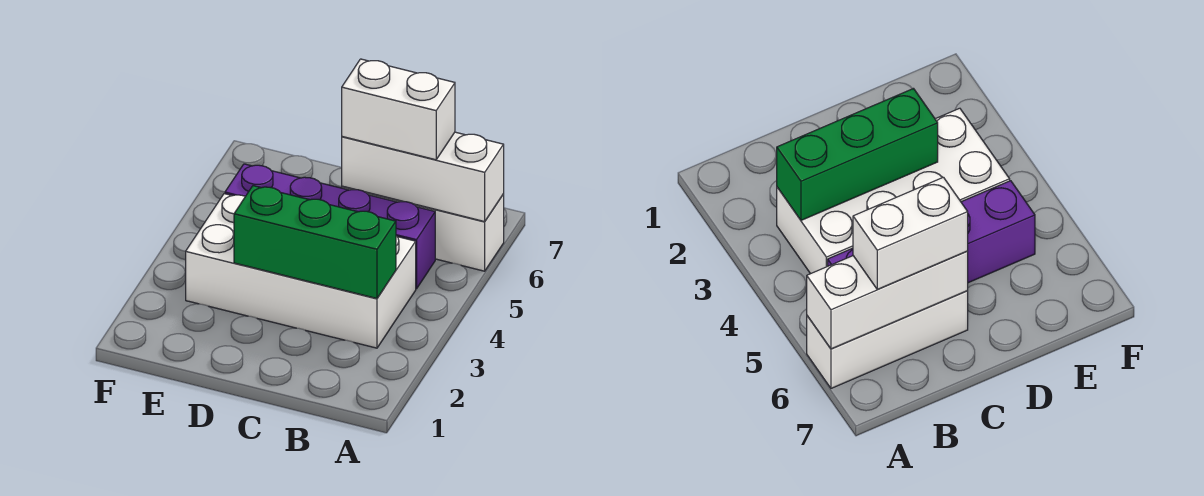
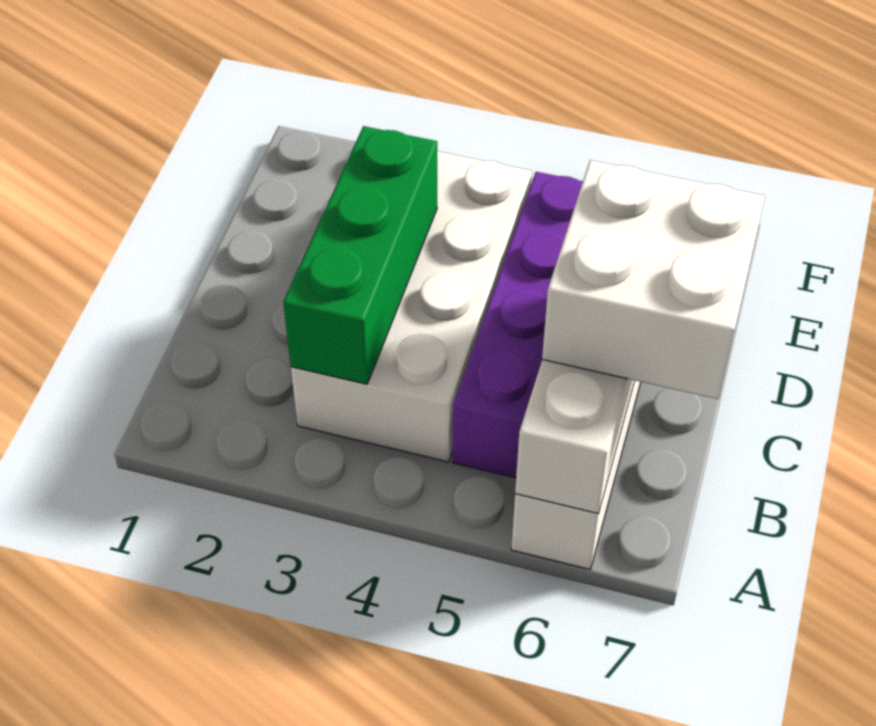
white 1x2 brick [342,59,455,160] -> white 2x2 brick [542,160,765,399]

